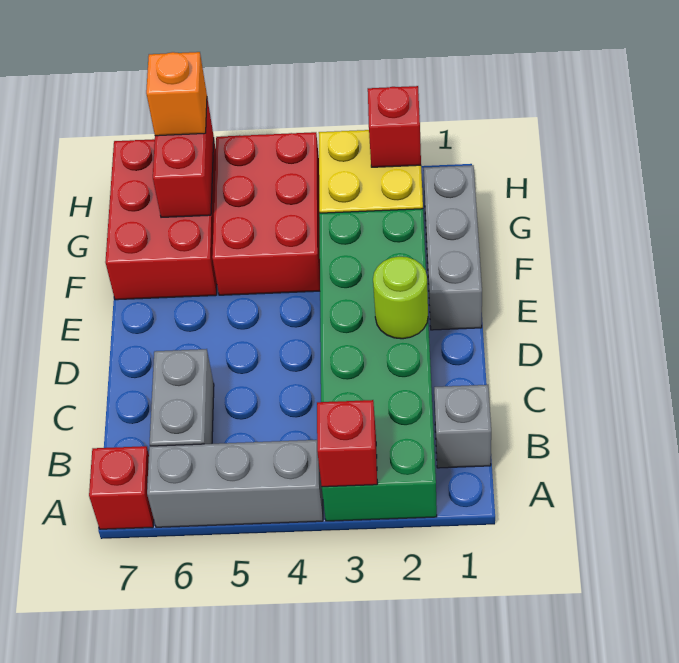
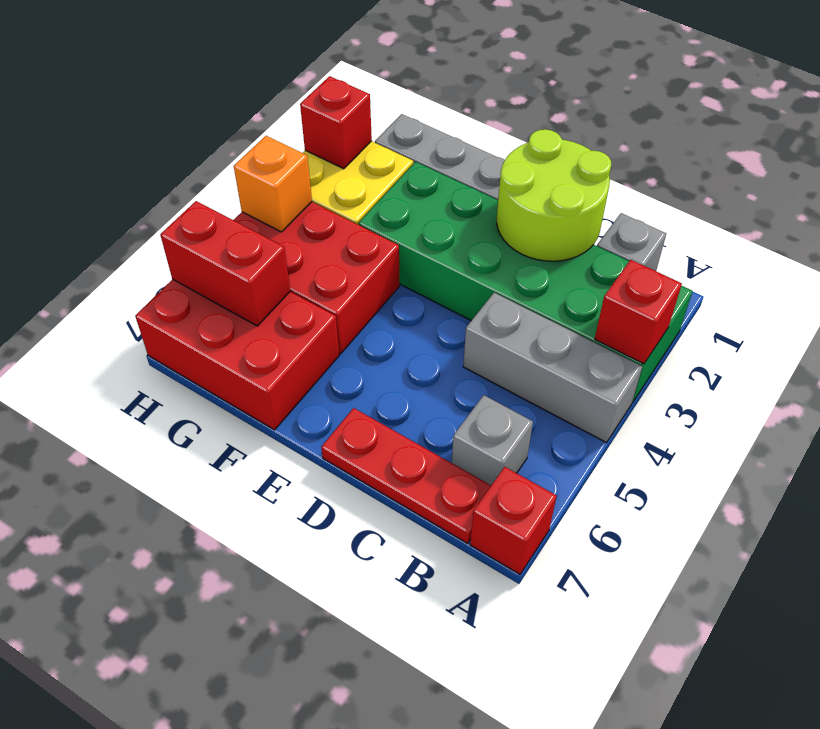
grey 1x3 brick [147,440,323,527] -> grey 1x3 brick turned to [463,293,642,443]
grey 1x2 brick [150,349,214,446] -> grey 1x1 brick [452,395,533,485]
none -> red 1x3 plate [321,408,491,543]
lime 1x1 round brick [373,257,428,339] -> lime 2x2 round brick [497,129,611,261]
orange 1x1 brick [146,52,207,136] -> orange 1x1 brick moved to [234,136,312,232]

